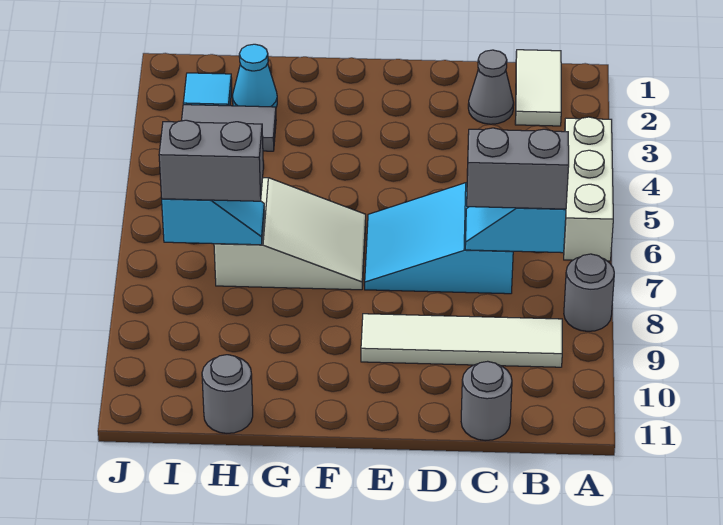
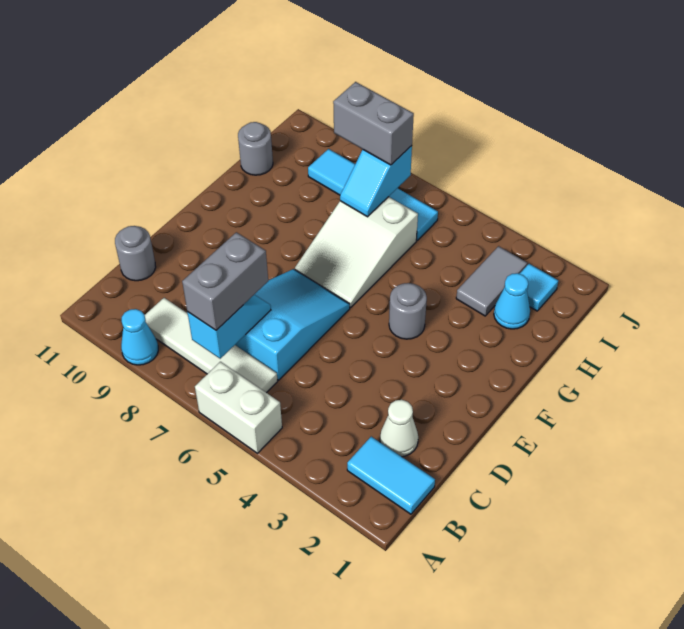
white 1x3 brick [564,117,613,261] -> white 1x2 brick [195,362,282,453]
grey 1x1 round brick [564,254,614,331] -> grey 1x1 round brick moved to [389,283,427,339]
none -> cyan 1x1 cone [121,309,158,365]
white 1x2 tile [515,50,561,126] -> cyan 1x2 tile [347,437,435,514]
white 1x4 tile [361,314,562,367] -> white 1x4 tile turned to [145,298,278,393]
grey 1x1 cone [468,50,514,124] -> white 1x1 cone [380,400,418,457]
grey 1x2 brick [159,120,263,201] -> grey 1x2 brick turned to [333,82,414,165]
none -> cyan 1x4 tile [308,149,438,240]

